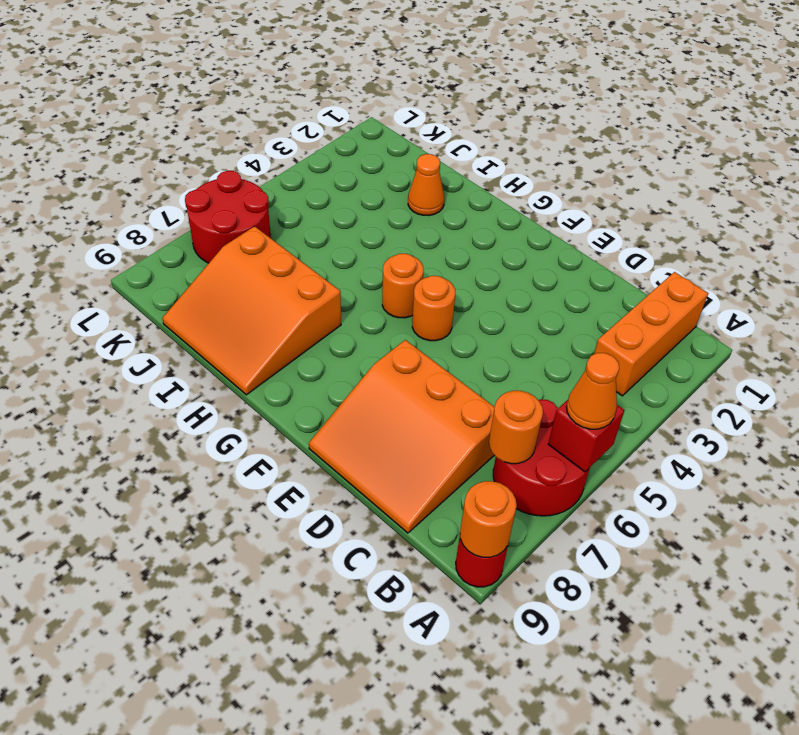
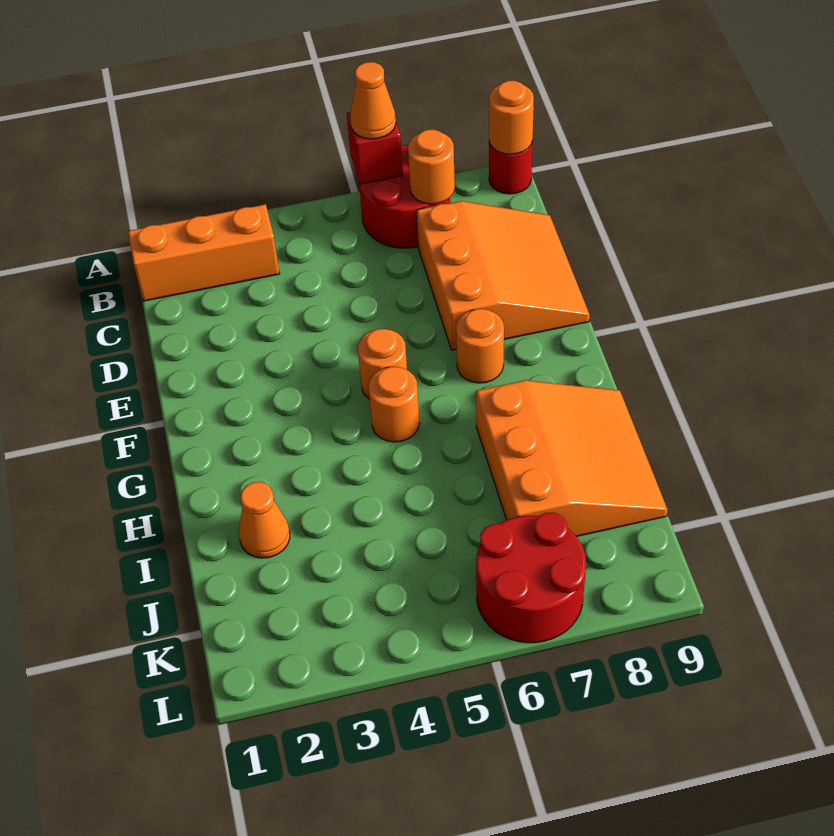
none -> orange 1x1 round brick [456,309,504,383]

